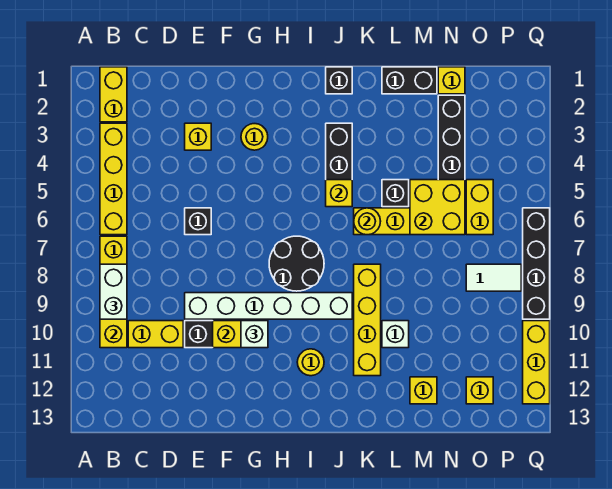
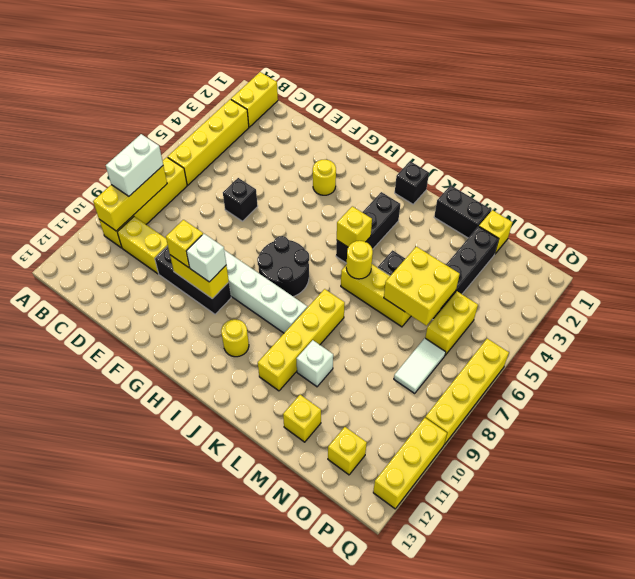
yellow 1x1 brick [185,123,211,150] -> yellow 1x1 brick moved to [166,220,203,268]
white 1x2 tile [466,264,521,291] -> white 1x2 tile turned to [394,338,446,393]
black 1x4 brick [523,208,550,319] -> yellow 1x4 brick [425,339,509,445]

